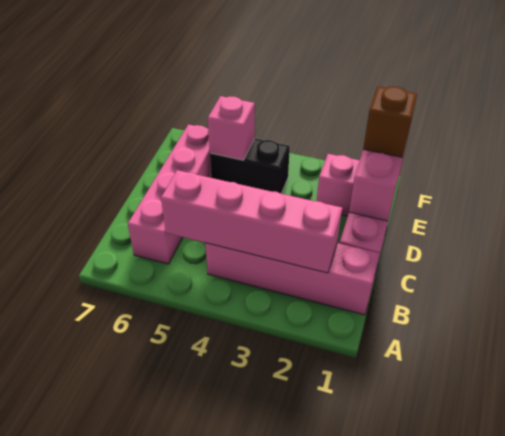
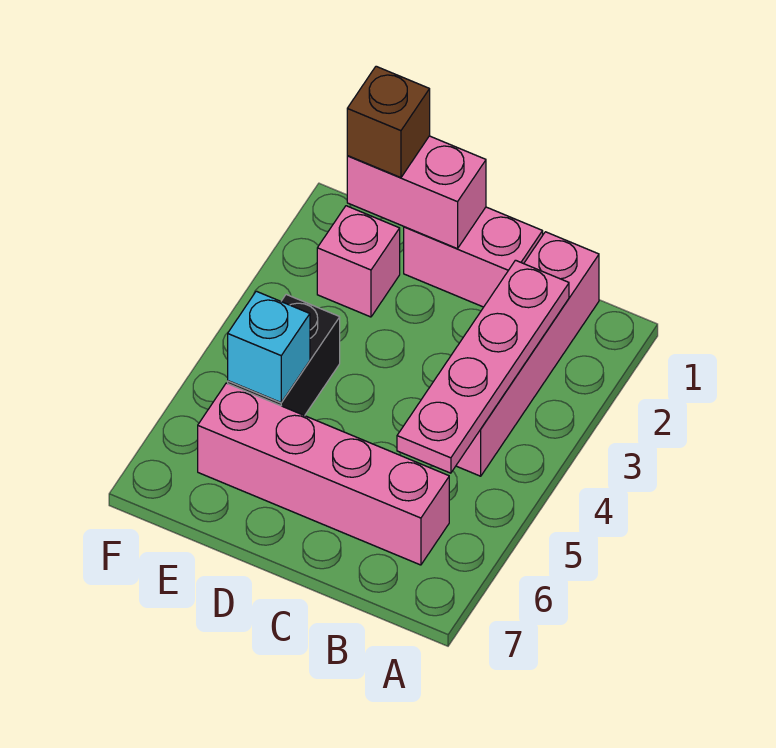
pink 1x4 brick [161,170,342,273] -> pink 1x4 plate [397,260,569,473]
pink 1x1 brick [208,96,255,160] -> cyan 1x1 brick [228,291,310,402]

